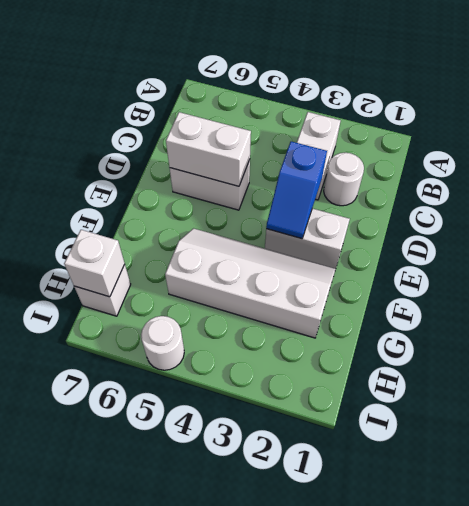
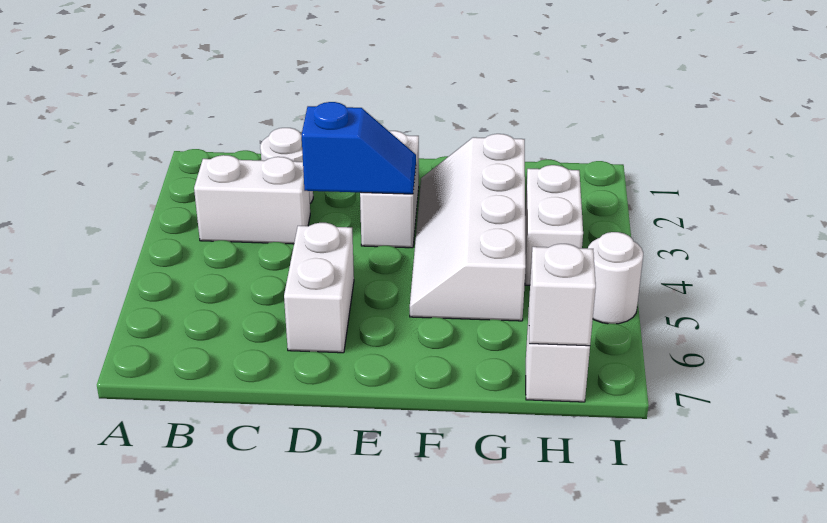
white 1x2 brick [166,112,251,186] -> white 1x2 brick moved to [525,165,583,285]

